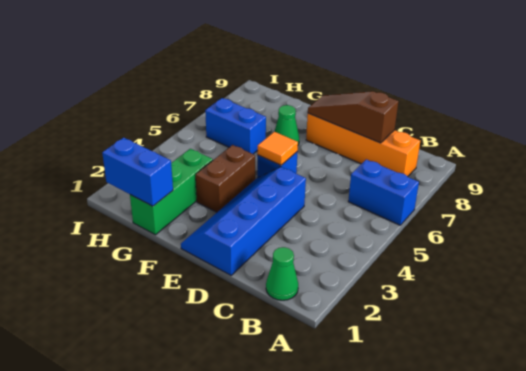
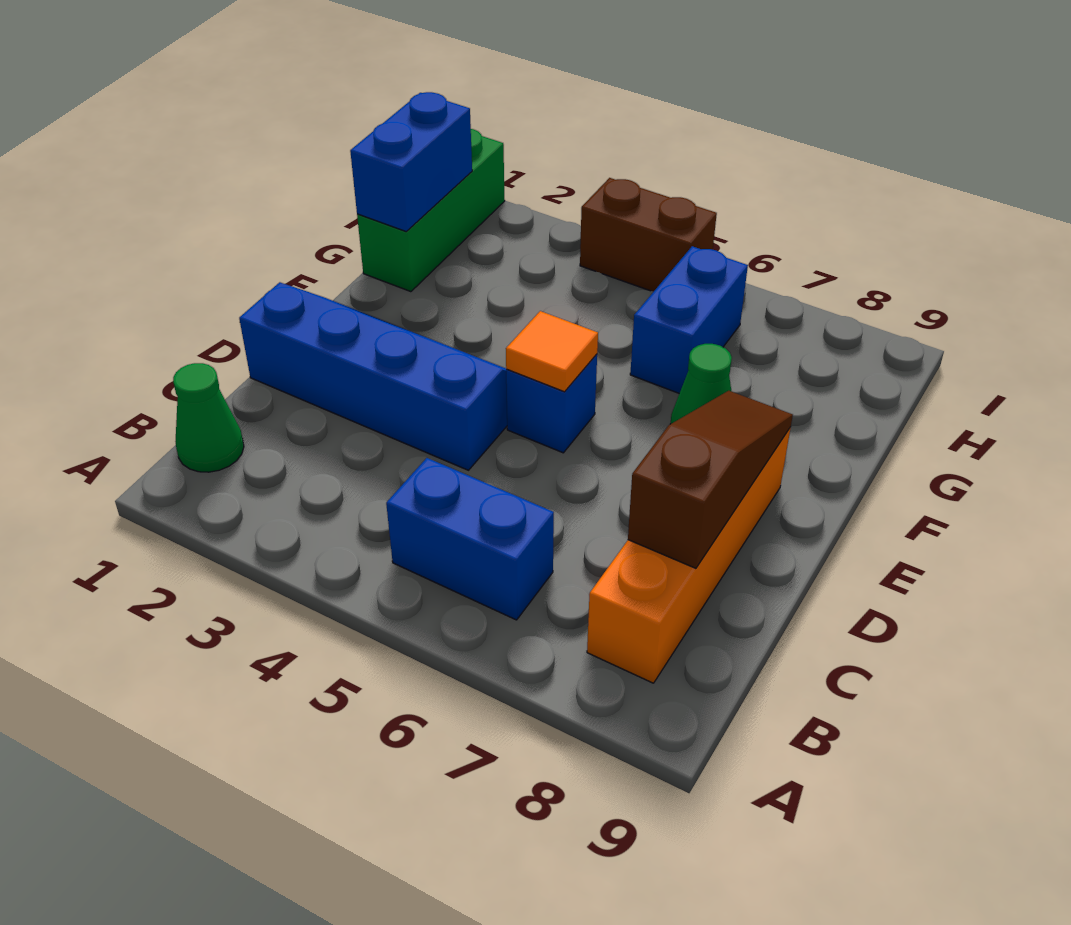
blue 1x2 brick [348,159,419,225] -> blue 1x2 brick turned to [386,458,554,620]
brown 1x2 brick [196,145,255,212] -> brown 1x2 brick moved to [580,178,717,292]
green 1x3 brick [130,149,213,235] -> green 1x3 brick turned to [357,129,505,292]

